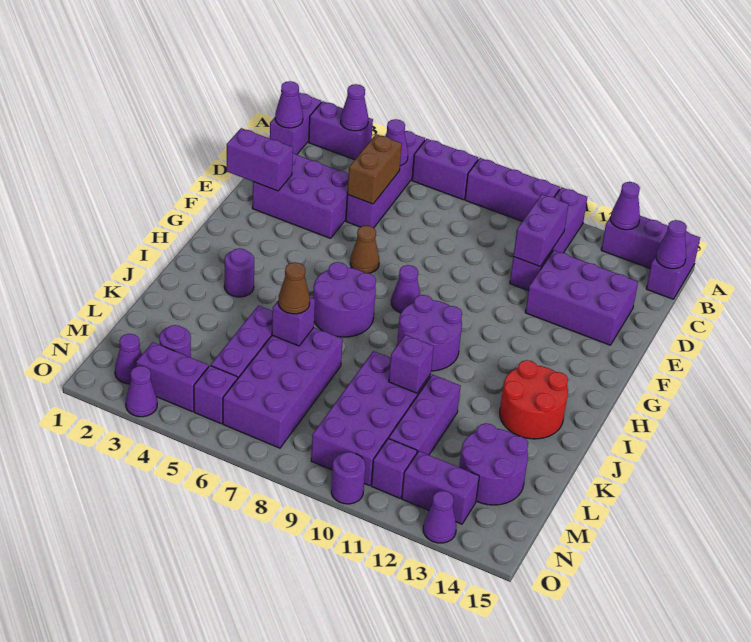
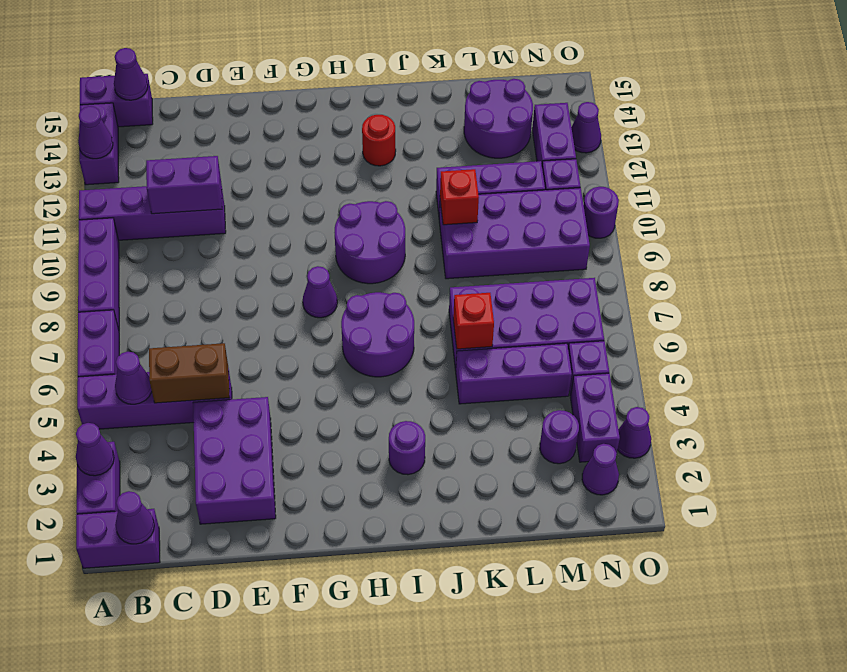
purple 2x3 brick [525,250,638,345] -> none
purple 1x2 brick [227,128,293,191] -> none
brown 1x1 cone [350,226,379,273] -> none
red 2x2 round brick [500,360,568,439] -> red 1x1 round brick [362,115,396,166]
purple 1x1 brick [272,297,315,346] -> red 1x1 brick [453,293,494,349]
brown 1x1 cone [278,262,310,314] -> none
purple 1x1 brick [389,335,434,393] -> red 1x1 brick [440,169,479,225]

